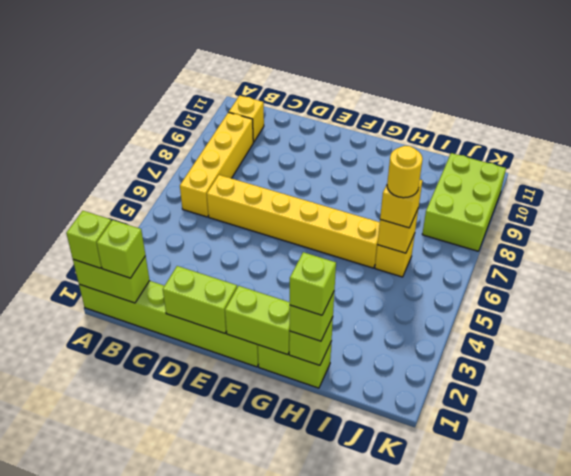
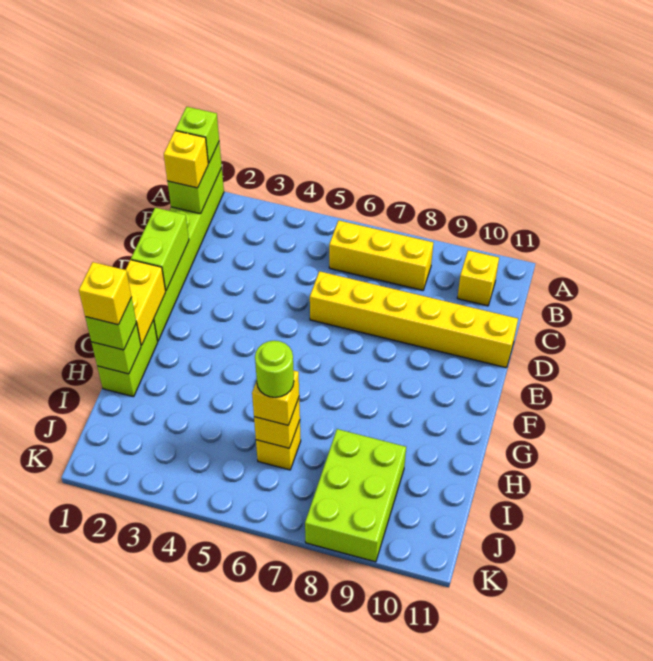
lime 1x1 brick [97,220,145,278] -> yellow 1x1 brick [164,131,208,188]
yellow 1x4 brick [180,112,253,217] -> yellow 1x3 brick [329,220,433,290]
yellow 1x6 brick [207,175,380,268] -> yellow 1x6 brick turned to [310,271,518,368]
lime 1x2 brick [225,286,290,355] -> yellow 1x2 brick [126,260,166,345]
lime 1x1 brick [290,252,336,315] -> yellow 1x1 brick [79,262,131,325]
yellow 1x1 round brick [387,146,423,198] -> lime 1x1 round brick [255,341,294,397]
lime 2x3 brick [422,153,506,251] -> lime 2x3 brick turned to [305,429,406,562]

